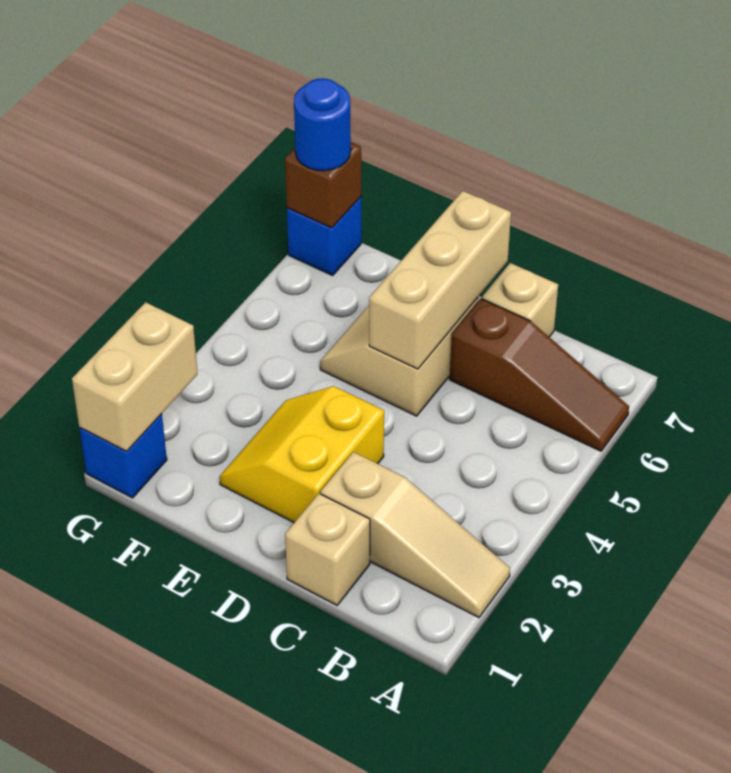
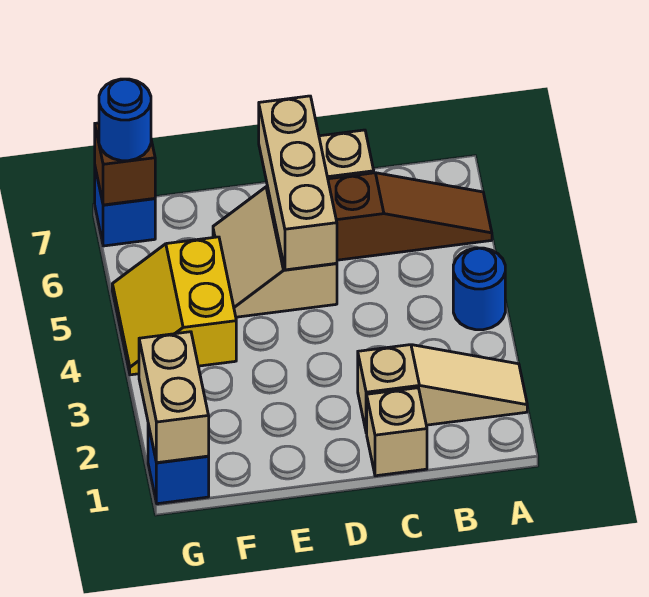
none -> blue 1x1 round brick [453,248,505,330]
yellow 2x2 slope [220,386,384,523] -> yellow 2x2 slope moved to [112,237,236,375]

